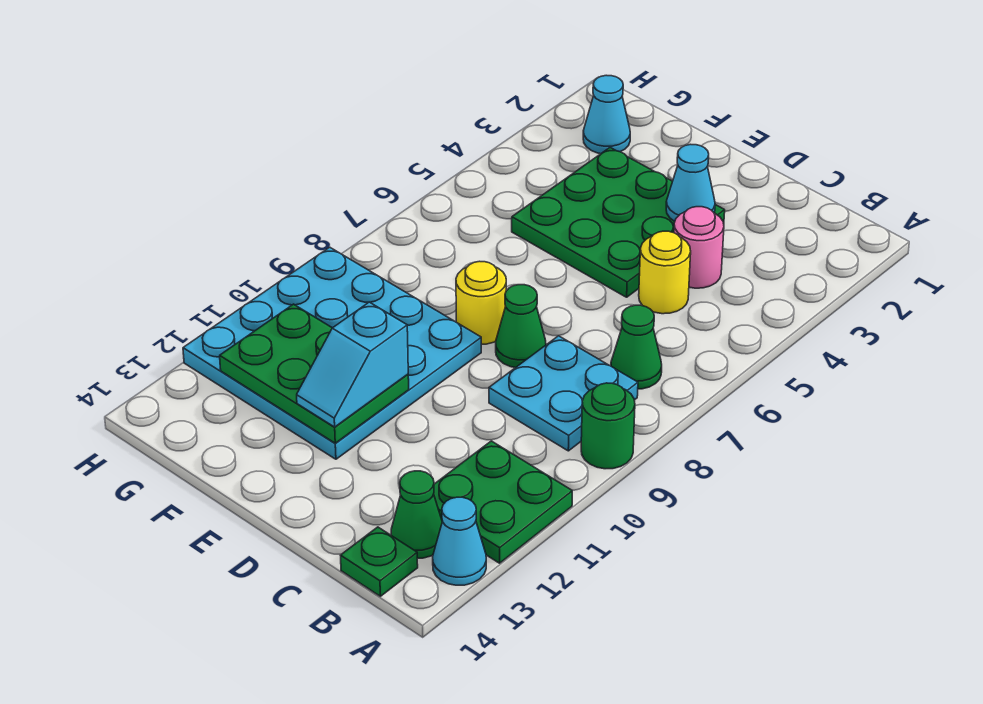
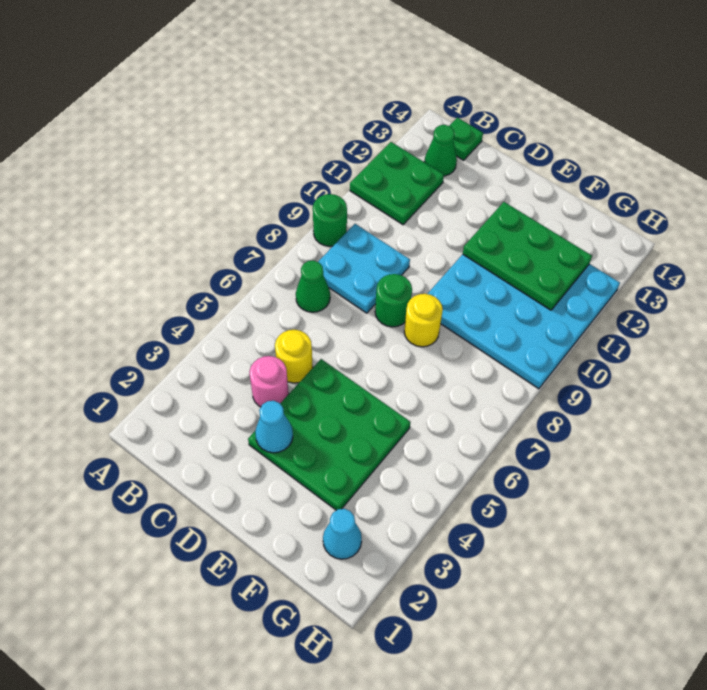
cyan 1x1 cone [433,497,486,585] -> none
green 1x1 cone [496,285,546,368] -> green 1x1 round brick [375,274,412,327]
cyan 1x2 slope [297,302,408,427] -> none

